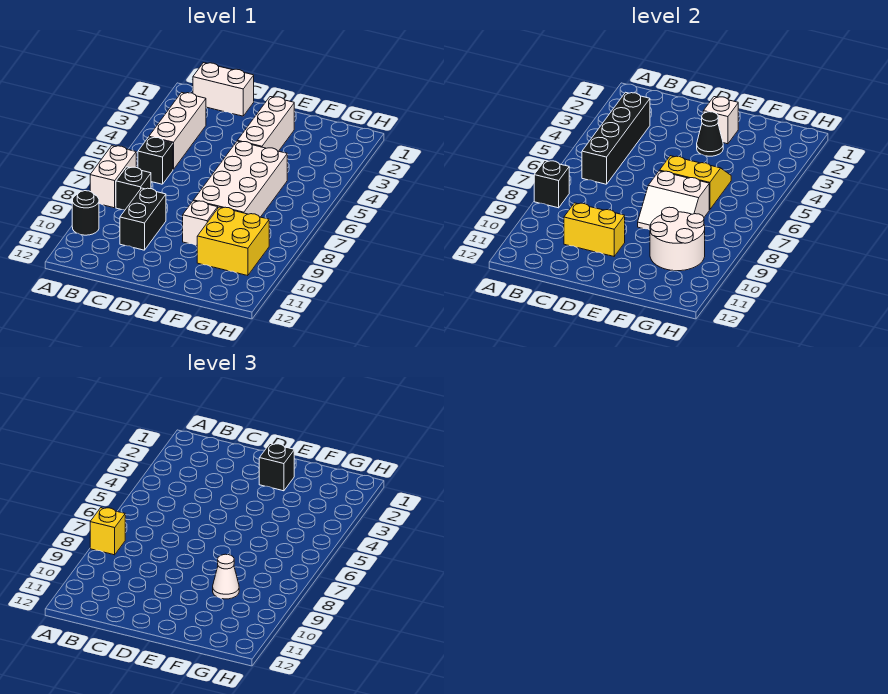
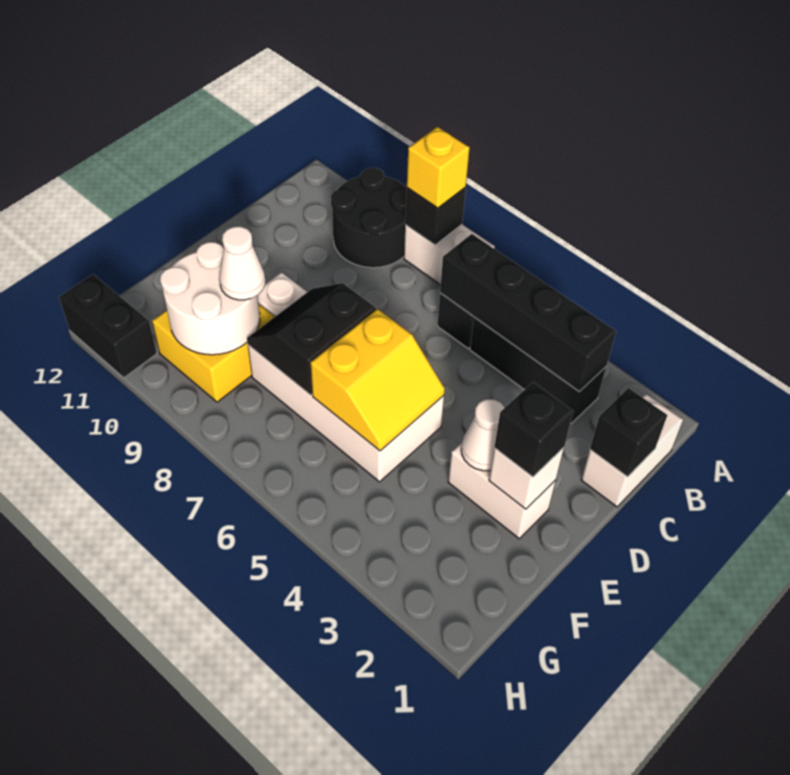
black 1x1 round brick [72,191,99,235] -> black 2x2 round brick [331,168,407,268]
white 1x3 brick [149,92,206,169] -> black 1x3 brick [470,317,606,423]
black 1x1 brick [116,167,151,210] -> black 1x1 brick moved to [590,388,667,477]
black 1x2 brick [120,188,166,250] -> black 1x2 brick moved to [59,274,157,378]
yellow 1x2 brick [564,203,625,256] -> none
white 1x3 brick [237,97,294,151] -> white 1x2 brick [448,443,556,539]
black 1x1 cone [697,112,723,156] -> white 1x1 cone [461,399,505,471]
white 2x2 slope [638,171,709,230] -> black 2x2 slope [247,283,376,395]

